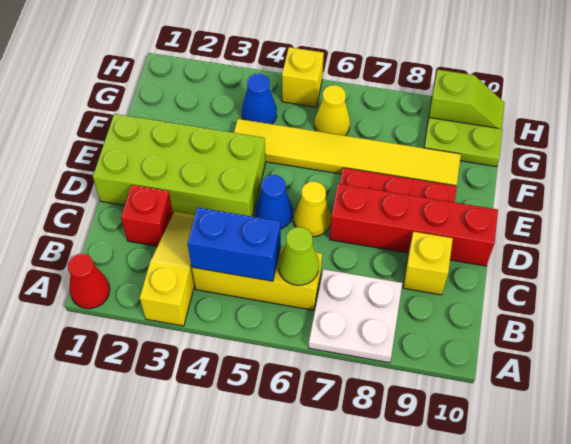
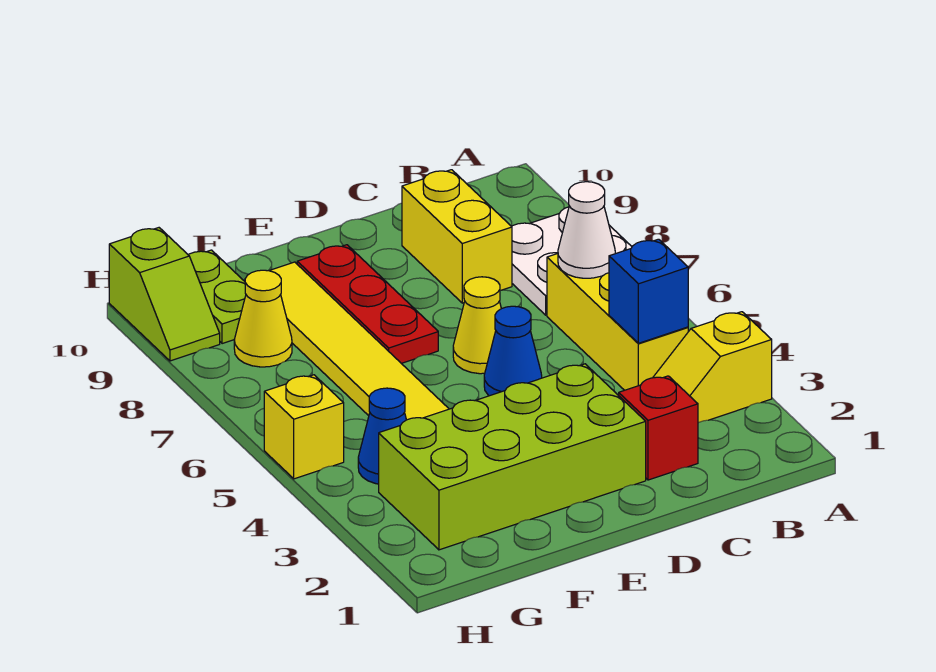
red 1x1 cone [68,254,110,309] -> none
yellow 1x3 slope [140,211,195,326] -> yellow 1x2 slope [653,312,772,423]
blue 1x2 brick [188,207,281,281] -> blue 1x1 brick [609,239,688,343]
lime 1x1 cone [279,227,319,285] -> white 1x1 cone [558,182,615,278]
yellow 1x1 brick [403,232,453,295] -> yellow 1x2 brick [402,170,512,303]
lime 2x4 brick [93,114,265,217] -> lime 2x4 brick turned to [379,364,646,550]
red 1x4 brick [330,184,498,266] -> none
yellow 1x1 cone [315,85,350,136] -> yellow 1x1 cone moved to [234,270,292,367]
lime 1x2 slope [428,70,505,129] -> lime 1x2 slope turned to [109,228,220,361]

